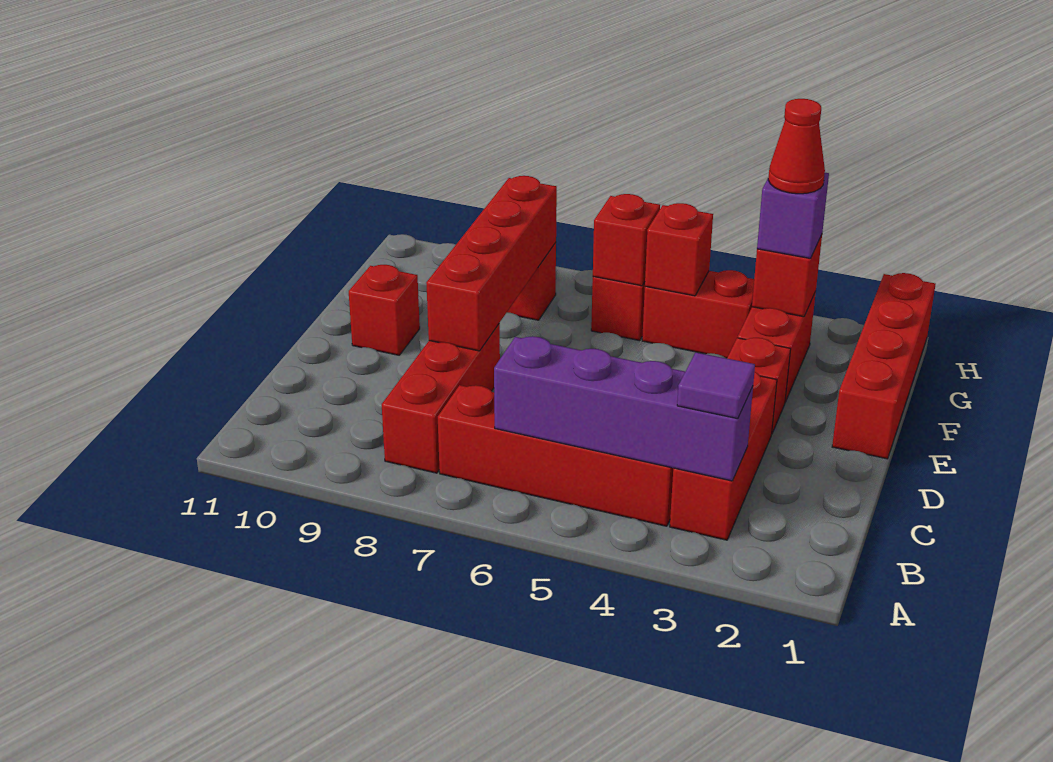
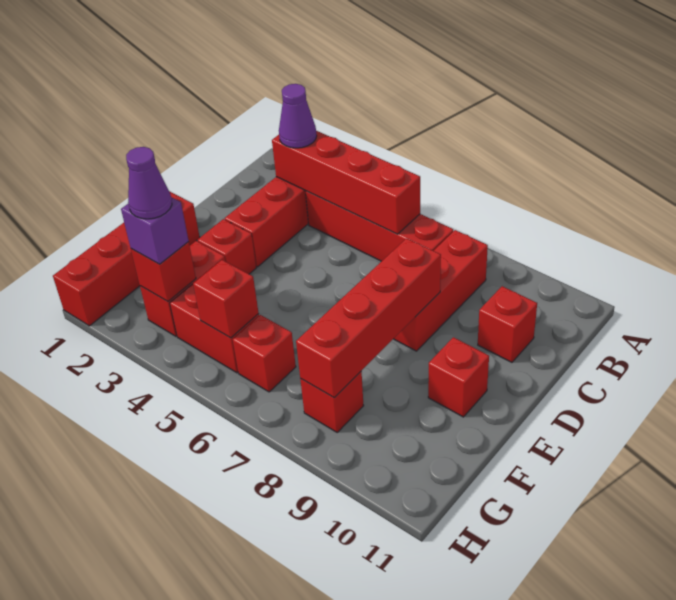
purple 1x4 brick [494,336,753,481] -> red 1x4 brick [272,131,420,234]
purple 1x1 tile [677,352,755,419] -> purple 1x1 cone [279,84,317,148]
red 1x1 cone [768,99,825,194] -> purple 1x1 cone [126,147,172,219]
red 1x1 brick [593,194,660,286] -> red 1x1 brick moved to [478,286,537,362]

